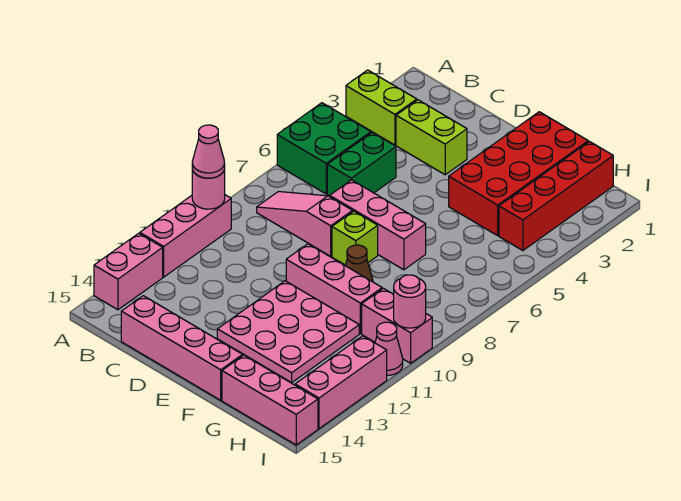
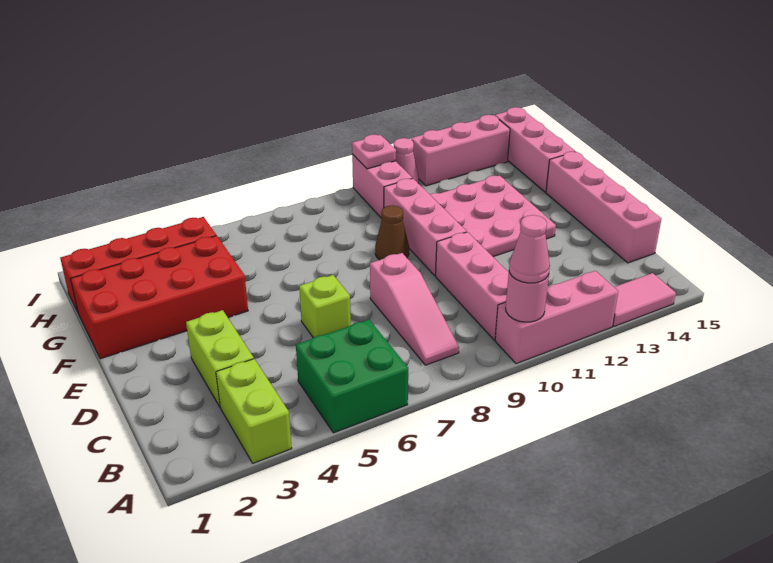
pink 1x2 brick [94,233,163,310] -> pink 1x2 tile [613,273,676,326]
green 1x2 brick [327,133,396,196] -> none
pink 1x3 brick [330,180,426,270] -> pink 1x3 brick moved to [436,232,509,340]
lime 1x1 brick [332,211,378,265] -> lime 1x1 brick moved to [299,275,351,338]
pink 1x1 round brick [394,275,426,328] -> pink 1x1 plate [352,135,396,169]

